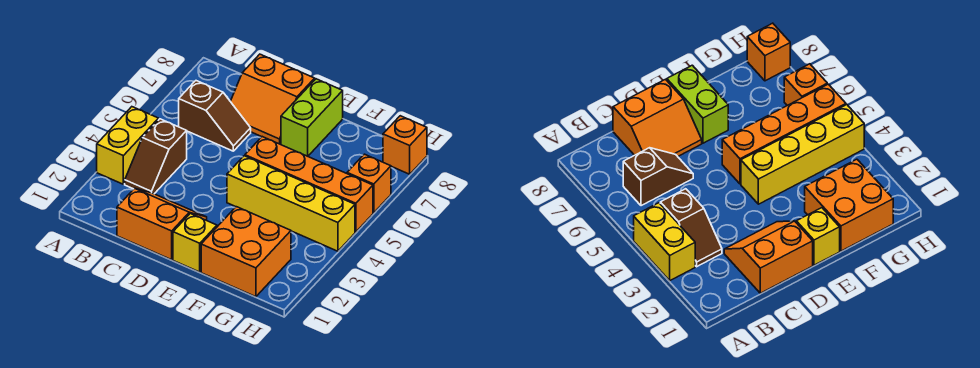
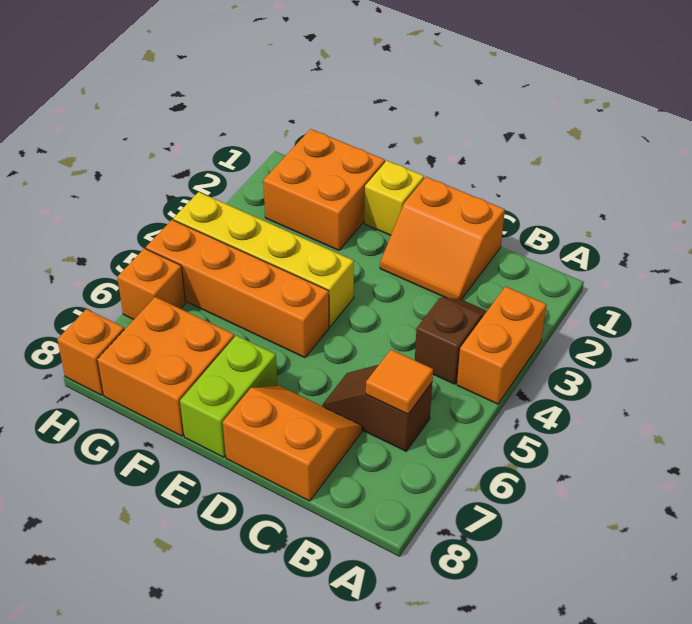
yellow 1x2 brick [97,107,159,184] -> orange 1x2 brick [457,286,547,404]
none -> orange 1x1 tile [366,350,433,414]
none -> orange 2x2 brick [97,297,234,436]

